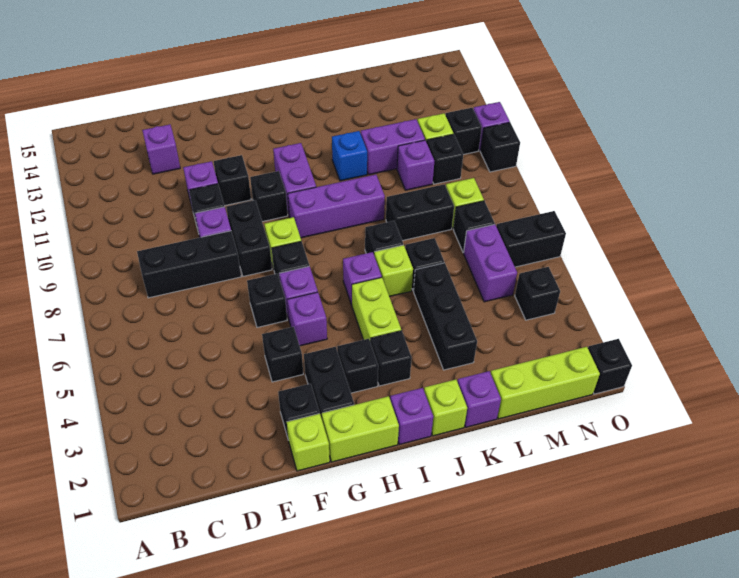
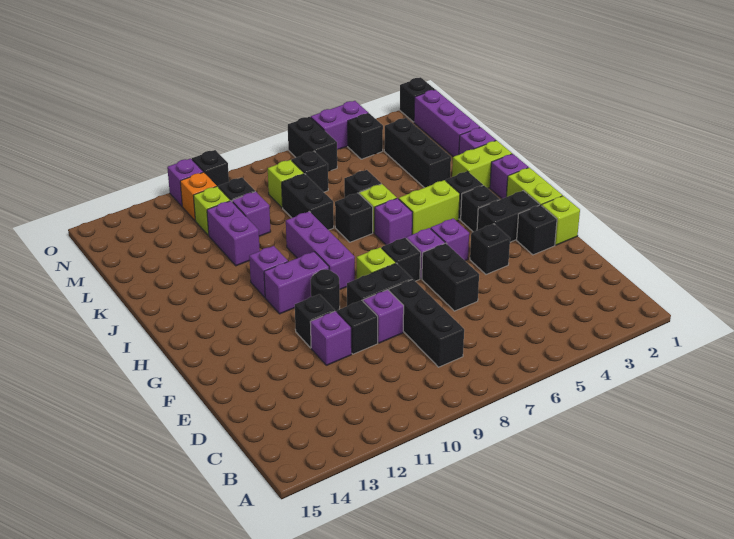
purple 1x1 brick [142,125,180,174] -> purple 1x1 brick moved to [249,246,288,297]
black 1x1 brick [247,274,287,327] -> black 1x2 brick [422,243,479,311]
black 1x1 brick [250,171,288,222] -> black 1x1 round brick [311,269,340,312]
lime 1x1 brick [424,379,467,436] -> lime 1x2 brick [452,140,512,188]
blue 1x1 brick [332,131,367,181] -> none
black 1x3 brick [414,263,477,370] -> black 1x3 brick turned to [384,118,451,188]
lime 1x3 brick [491,347,600,419] -> purple 1x3 brick [414,90,480,157]
purple 1x2 brick [464,224,517,302] -> purple 1x2 brick moved to [311,101,368,150]
black 1x1 brick [446,108,482,155] -> orange 1x1 brick [180,172,217,220]

